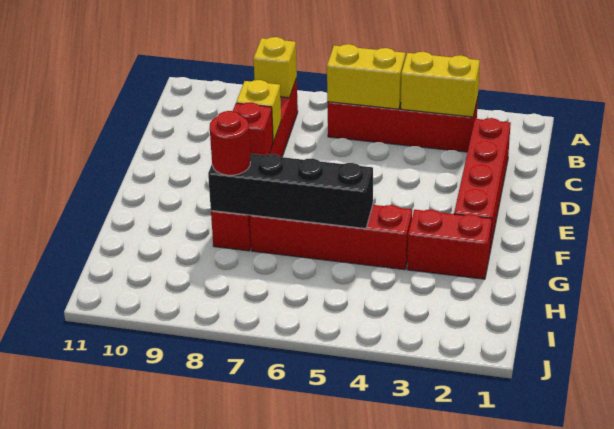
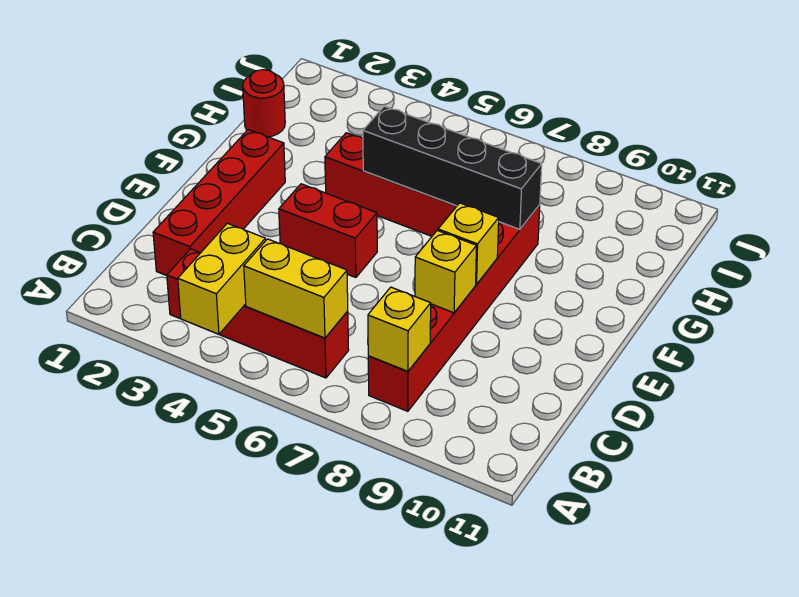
yellow 1x2 brick [401,52,480,117] -> yellow 1x2 brick turned to [178,223,266,334]
red 1x1 brick [233,102,273,155] -> yellow 1x1 brick [438,203,499,284]
red 1x2 brick [407,210,492,279] -> red 1x2 brick moved to [279,184,377,278]
red 1x1 round brick [210,111,250,175] -> red 1x1 round brick moved to [243,70,285,137]

